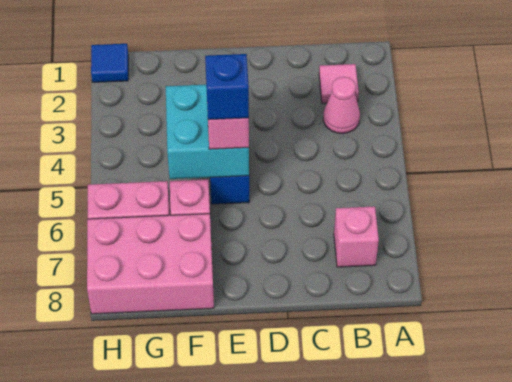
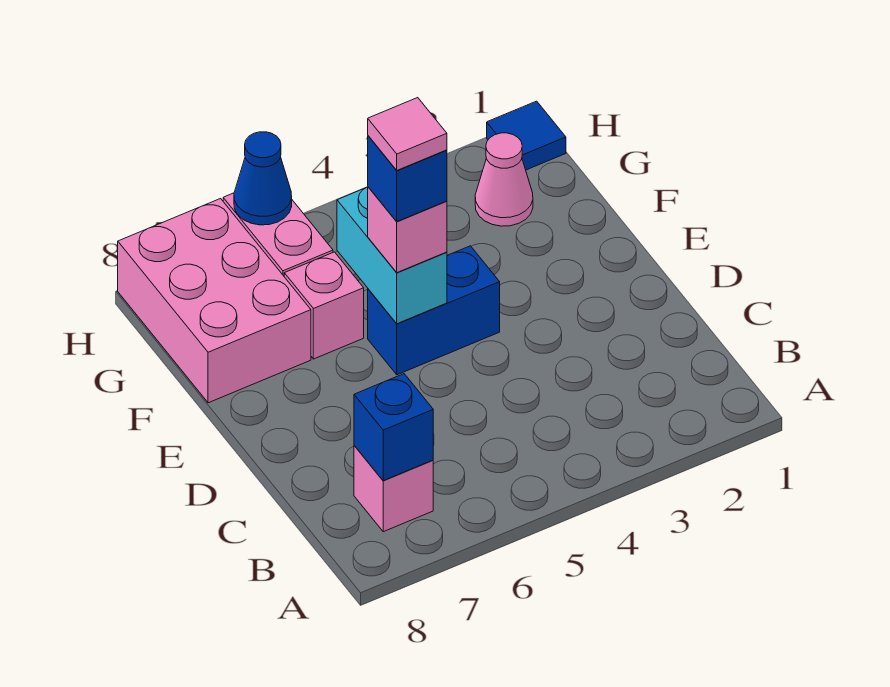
pink 1x1 tile [319,64,359,103] -> pink 1x1 tile moved to [368,98,447,170]
pink 1x1 cone [323,77,360,134] -> pink 1x1 cone moved to [475,133,533,226]
none -> blue 1x1 brick [354,374,433,481]
cyan 2x2 brick [166,85,249,179] -> cyan 1x2 brick [337,187,447,324]
none -> blue 1x1 cone [234,132,292,225]

